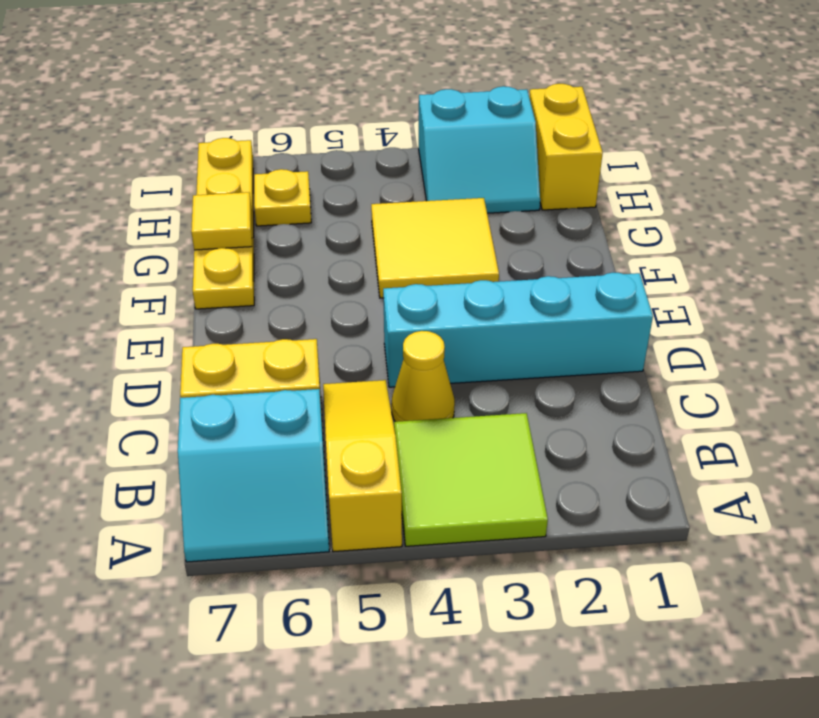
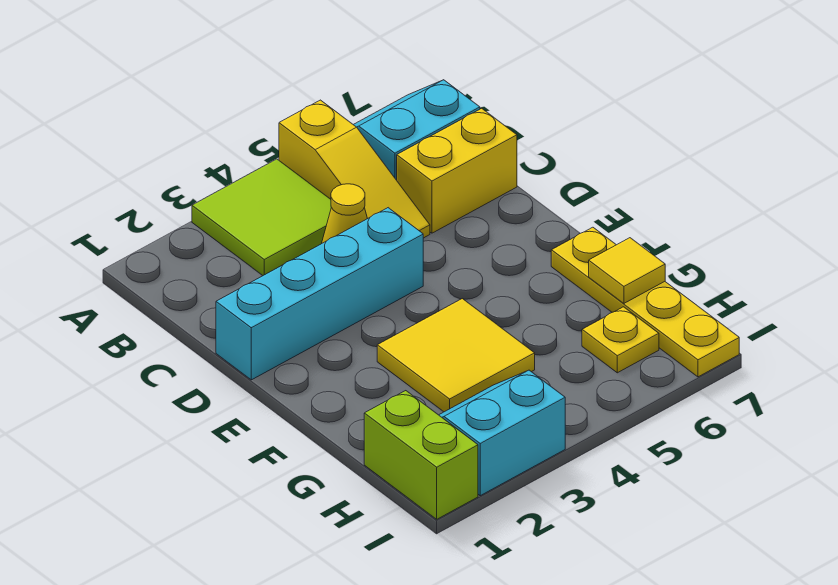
yellow 1x2 brick [529,84,603,210] -> lime 1x2 brick [364,391,478,519]

